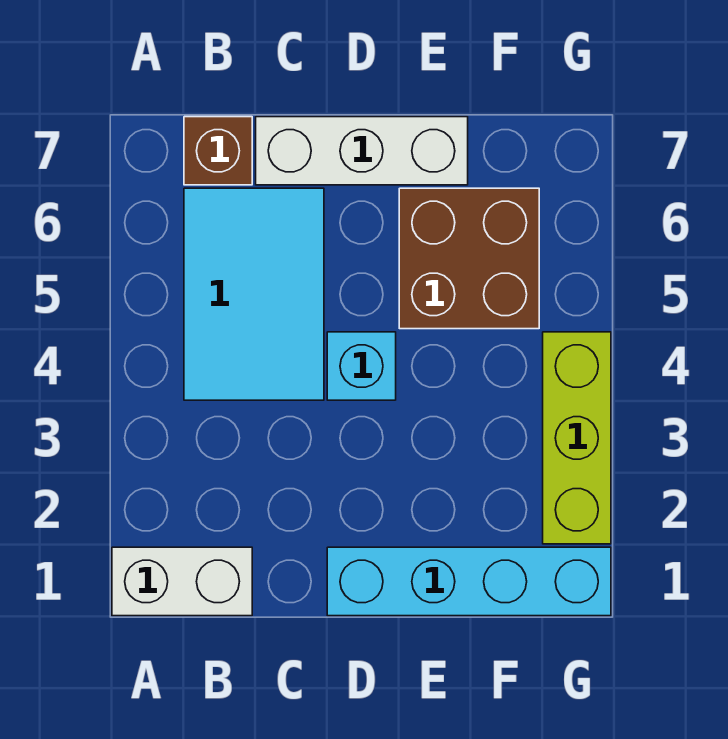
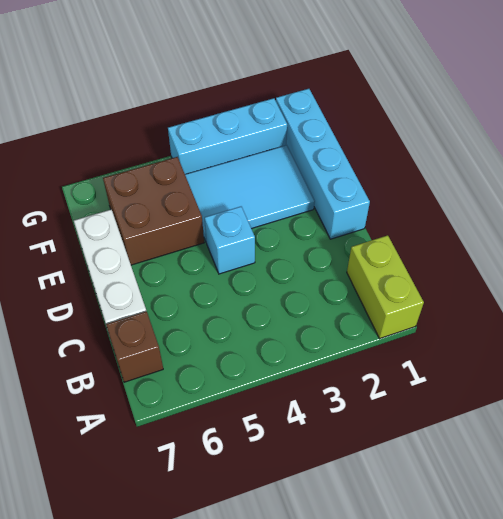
white 1x2 brick [112,547,252,616] -> lime 1x2 brick [347,235,424,338]
cyan 2x3 tile [184,188,324,400] -> cyan 2x3 tile moved to [185,145,315,241]
lime 1x3 brick [543,332,611,544] -> cyan 1x3 brick [168,98,287,174]

